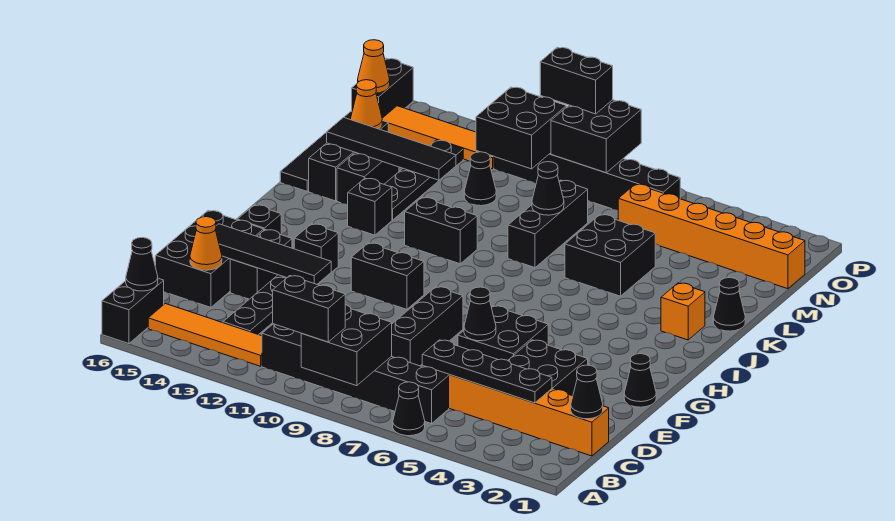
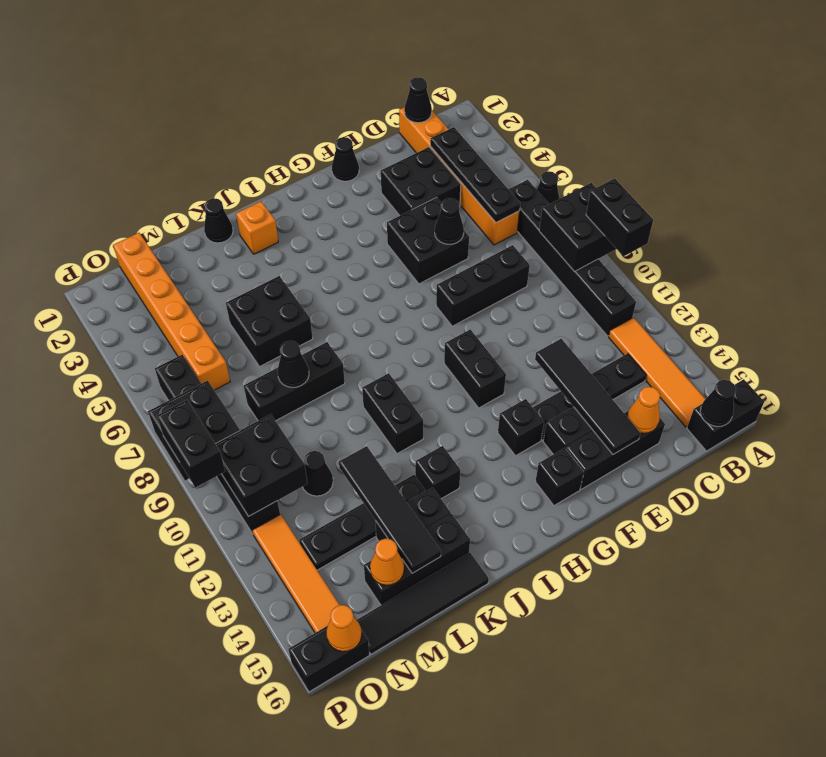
black 2x3 brick [155,211,264,307] -> black 1x3 brick [566,411,665,489]

